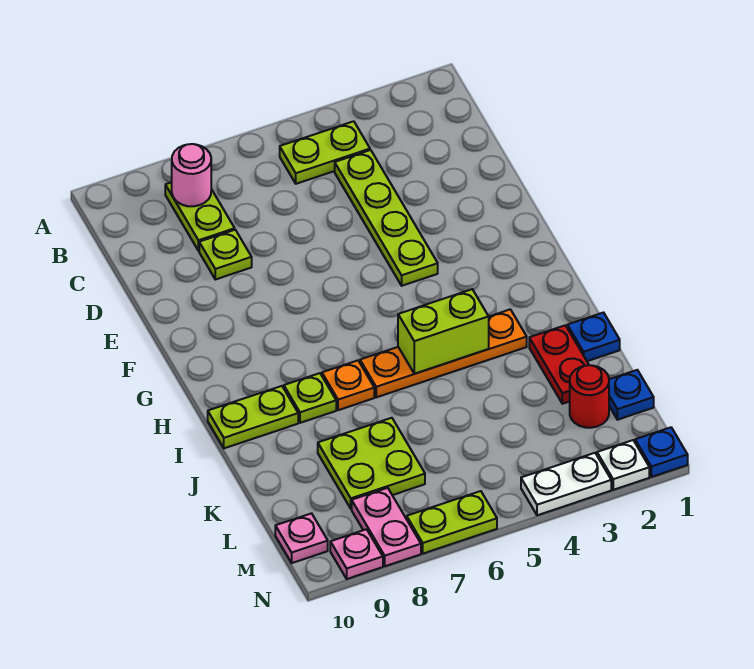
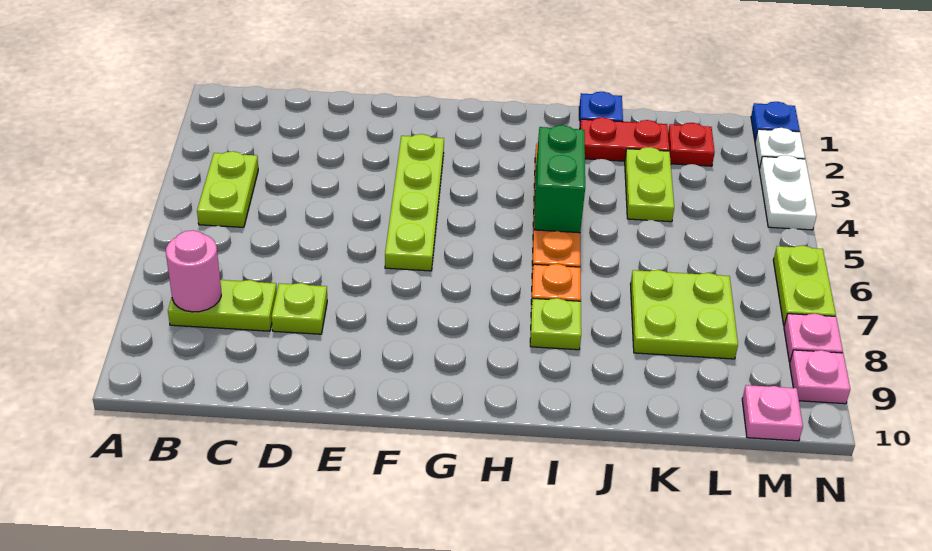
lime 1x4 plate [335,150,438,286] -> lime 1x4 plate turned to [385,134,444,271]
lime 1x2 brick [398,289,489,374] -> green 1x2 brick [534,125,585,233]
lime 1x2 plate [208,386,298,448] -> lime 1x2 plate moved to [625,147,674,222]
blue 1x1 plate [609,370,654,420] -> none
red 1x1 round brick [570,365,609,428] -> red 1x1 plate [668,123,715,166]
pink 1x2 plate [352,488,421,566] -> pink 1x1 plate [784,314,843,362]

